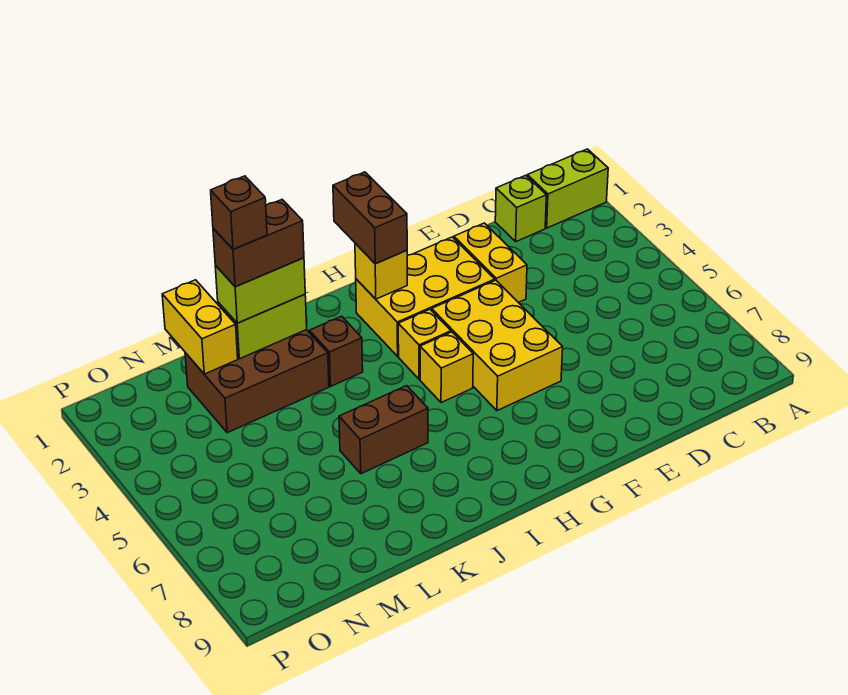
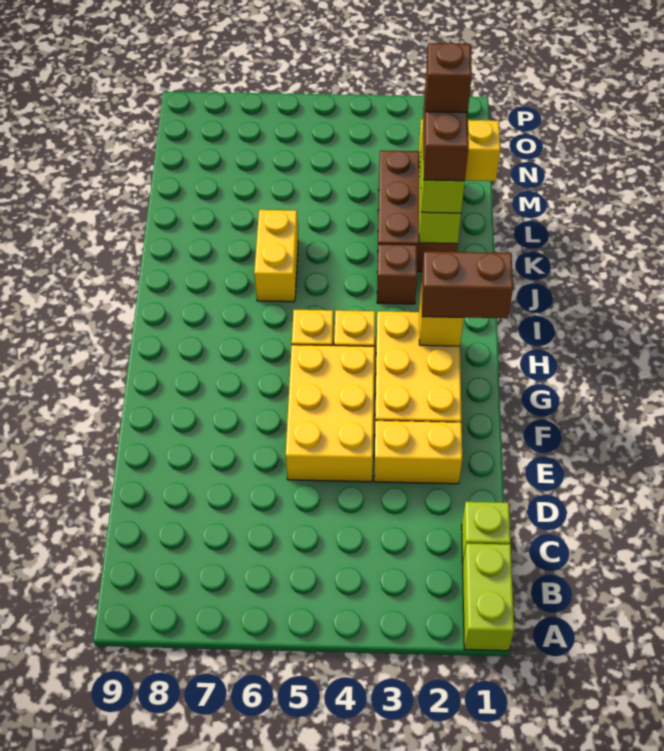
yellow 2x3 brick [432,280,563,411] -> yellow 2x3 brick turned to [286,345,375,482]
brown 1x2 brick [339,386,428,474] -> yellow 1x2 brick [254,210,298,302]

